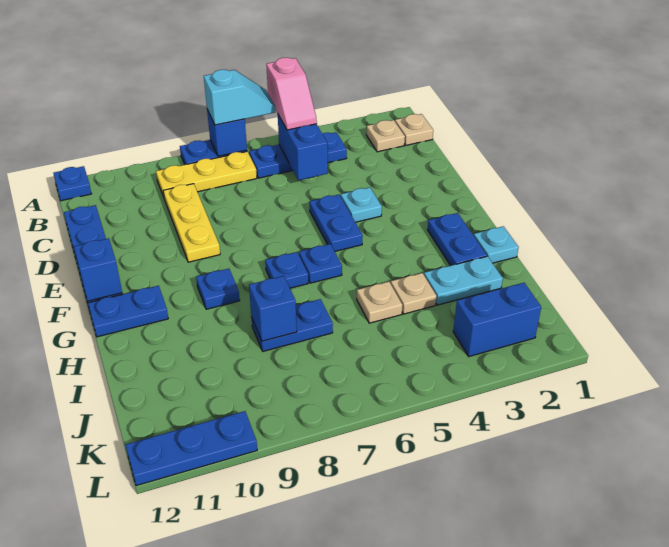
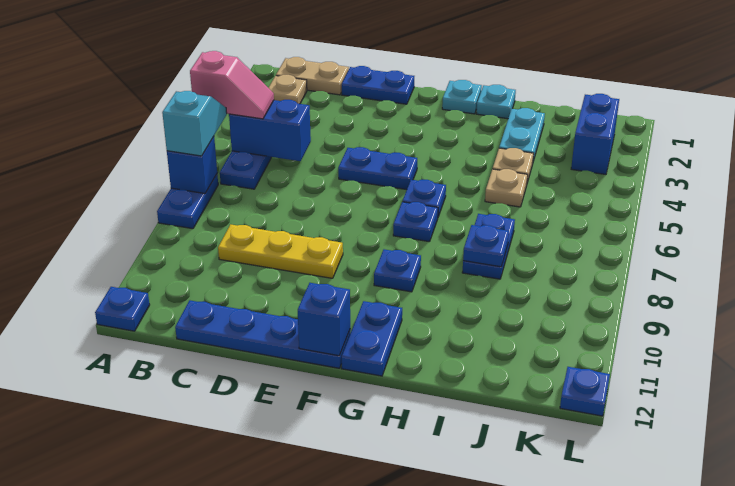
tan 1x1 plate [395,114,433,145] -> tan 1x2 plate [276,57,349,95]
yellow 1x3 plate [156,152,257,197] -> none
cyan 1x1 plate [341,187,382,222] -> cyan 1x1 plate moved to [442,80,482,114]
blue 1x2 plate [428,213,487,266] -> blue 1x2 plate moved to [342,66,414,104]
blue 1x1 brick [249,276,297,341] -> blue 1x1 plate [463,225,509,267]
blue 1x3 plate [126,411,257,486] -> blue 1x1 plate [560,367,610,416]

